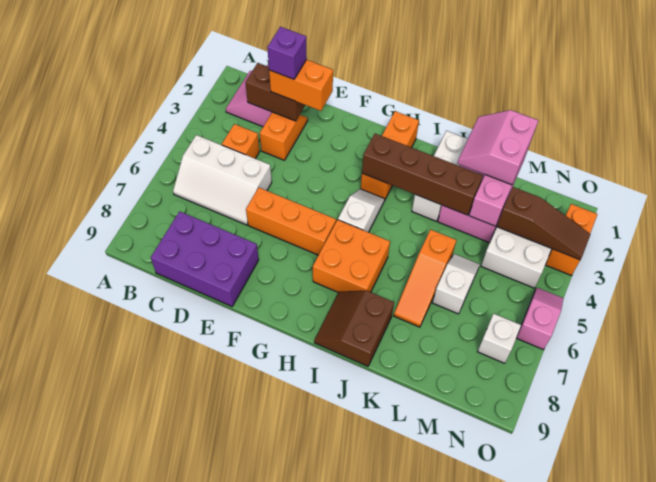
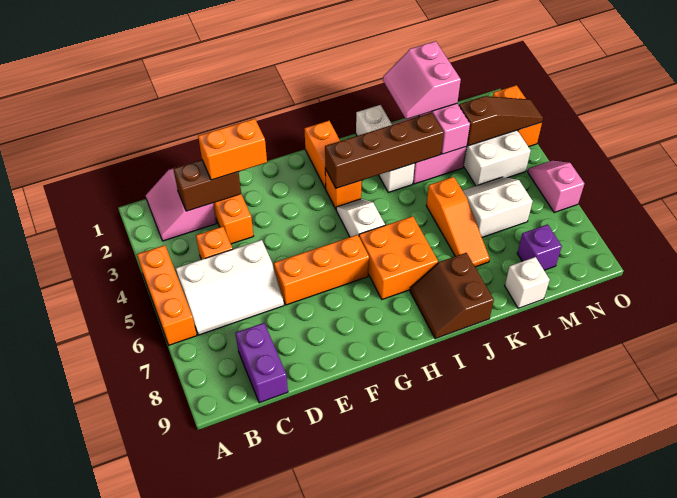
none -> orange 1x3 brick [137,245,197,345]
purple 2x3 brick [151,211,259,306] -> purple 1x2 brick [236,323,288,403]
purple 1x1 brick [267,27,307,79] -> purple 1x1 brick moved to [517,224,562,270]
white 1x2 slope [433,254,480,314] -> white 2x2 slope [462,177,533,237]
white 1x1 brick [478,314,521,363] -> white 1x1 brick moved to [505,257,550,308]

